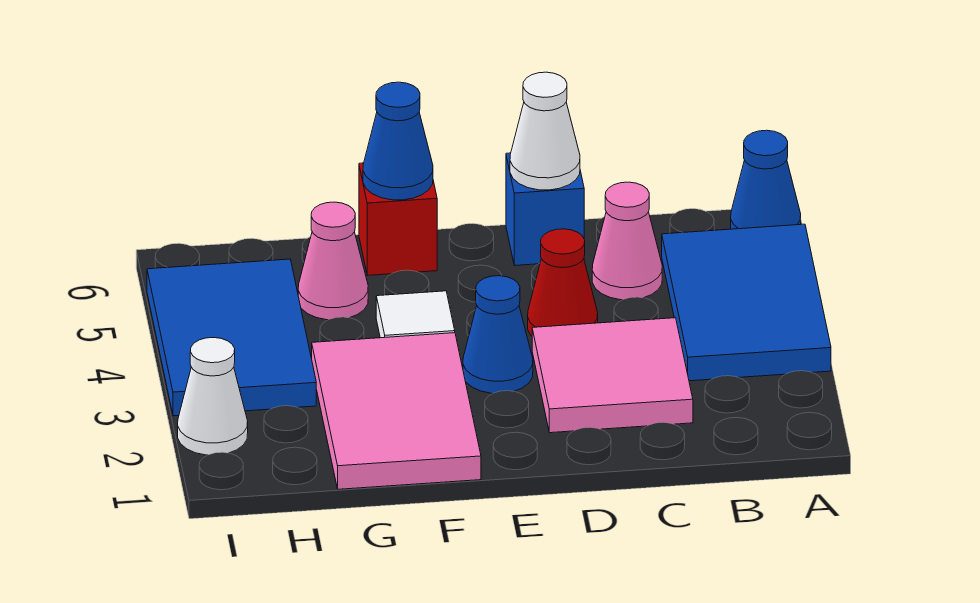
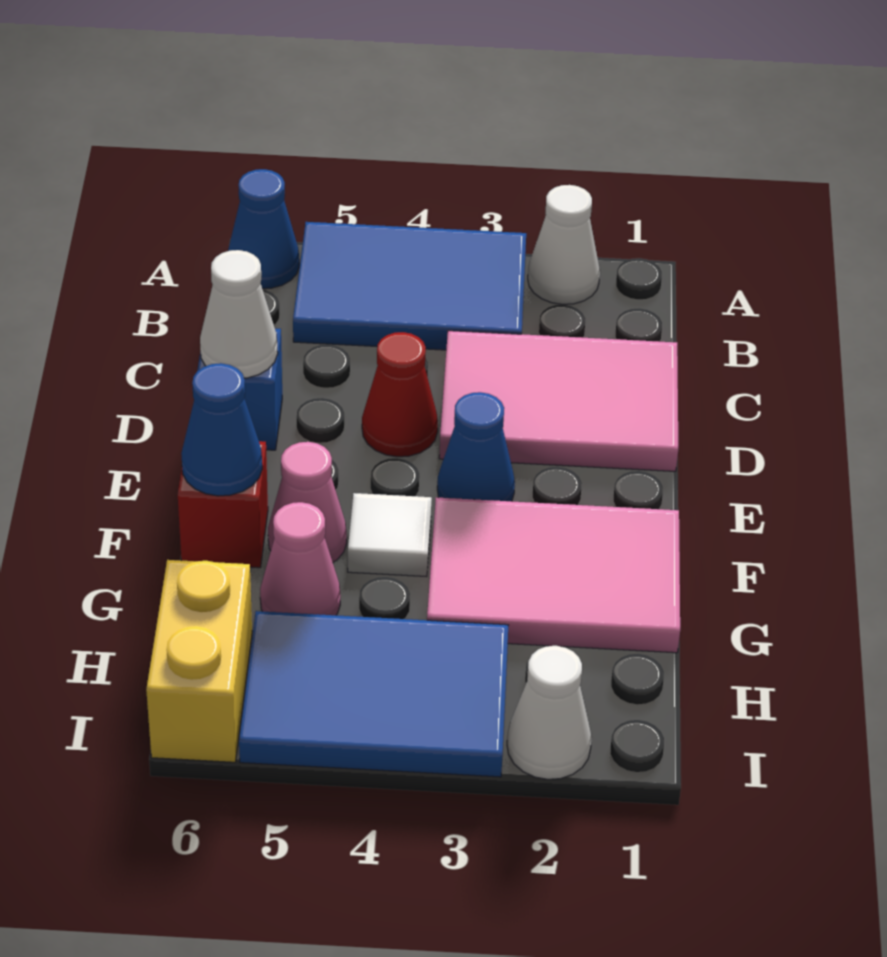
none -> white 1x1 cone [528,185,600,304]
pink 2x2 tile [532,318,693,433] -> pink 2x3 tile [439,331,678,471]
pink 1x1 cone [592,182,662,300] -> pink 1x1 cone moved to [268,442,347,562]
none -> yellow 1x2 brick [146,560,252,762]

